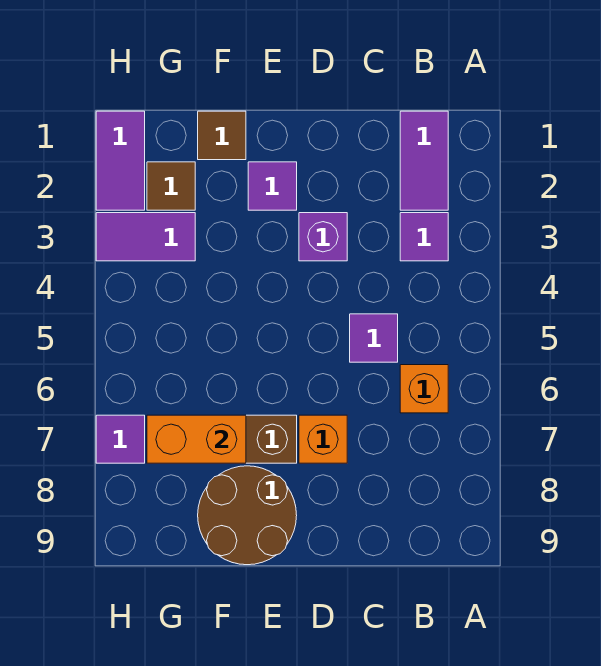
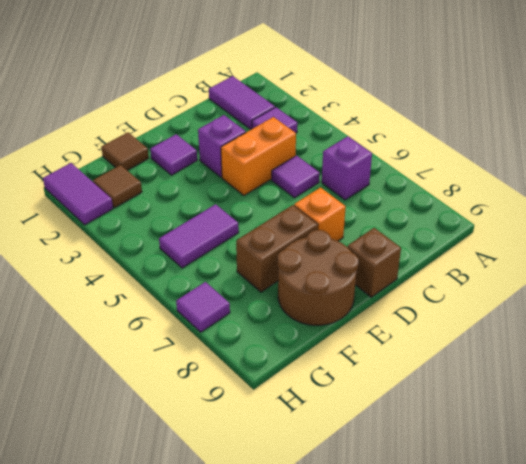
orange 1x1 brick [400,365,448,413] -> purple 1x1 brick [322,136,372,200]
none -> brown 1x1 brick [348,228,401,297]
orange 1x2 brick [147,415,246,463] -> orange 1x2 brick moved to [221,117,296,196]
purple 1x2 tile [96,213,195,261] -> purple 1x2 tile moved to [159,204,239,268]

